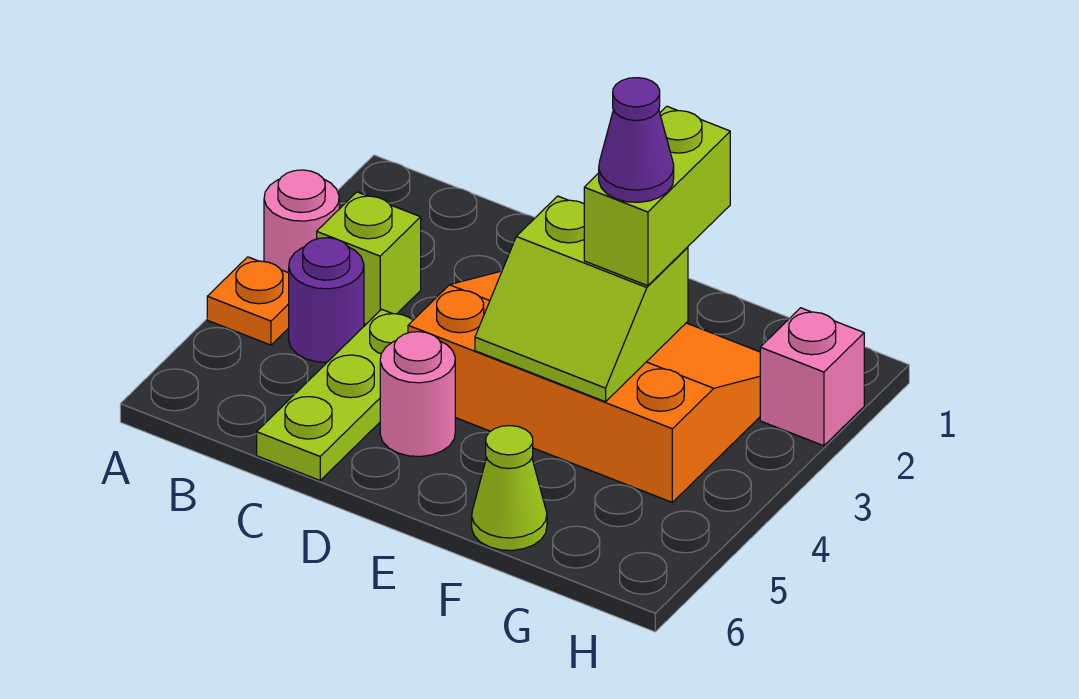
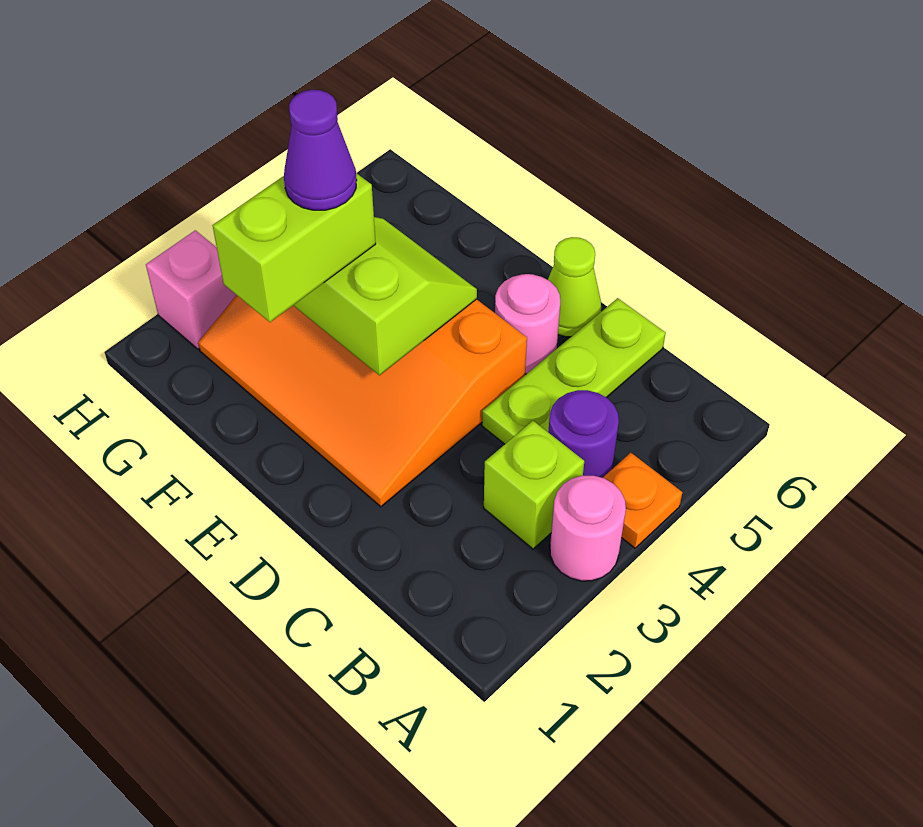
lime 1x1 cone [472,426,547,550] -> lime 1x1 cone moved to [548,237,601,337]

